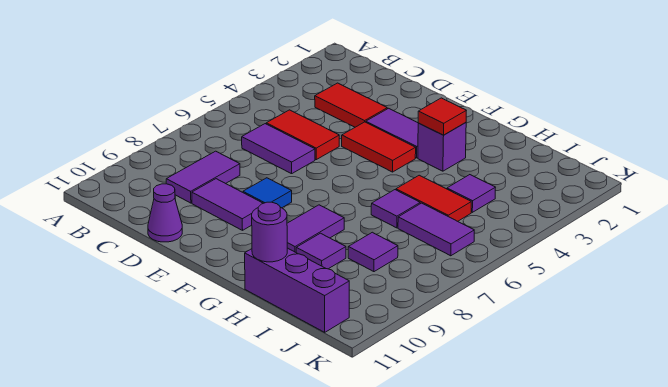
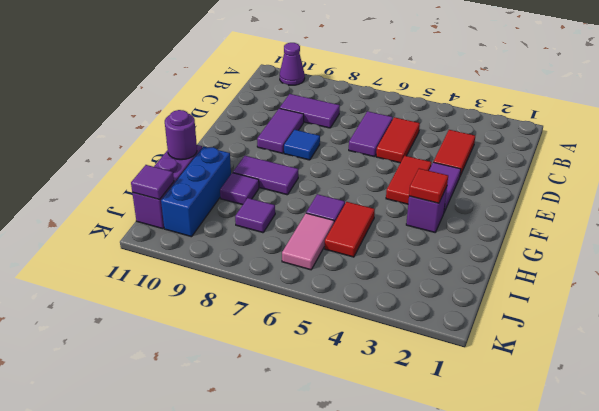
purple 1x1 cone [148,184,182,242] -> purple 1x1 cone moved to [280,43,305,85]
none -> blue 1x3 brick [161,147,231,237]
purple 1x1 tile [447,175,495,212] -> purple 1x1 tile moved to [131,165,174,200]
purple 1x2 tile [398,203,474,256] -> pink 1x2 tile [282,213,334,270]

